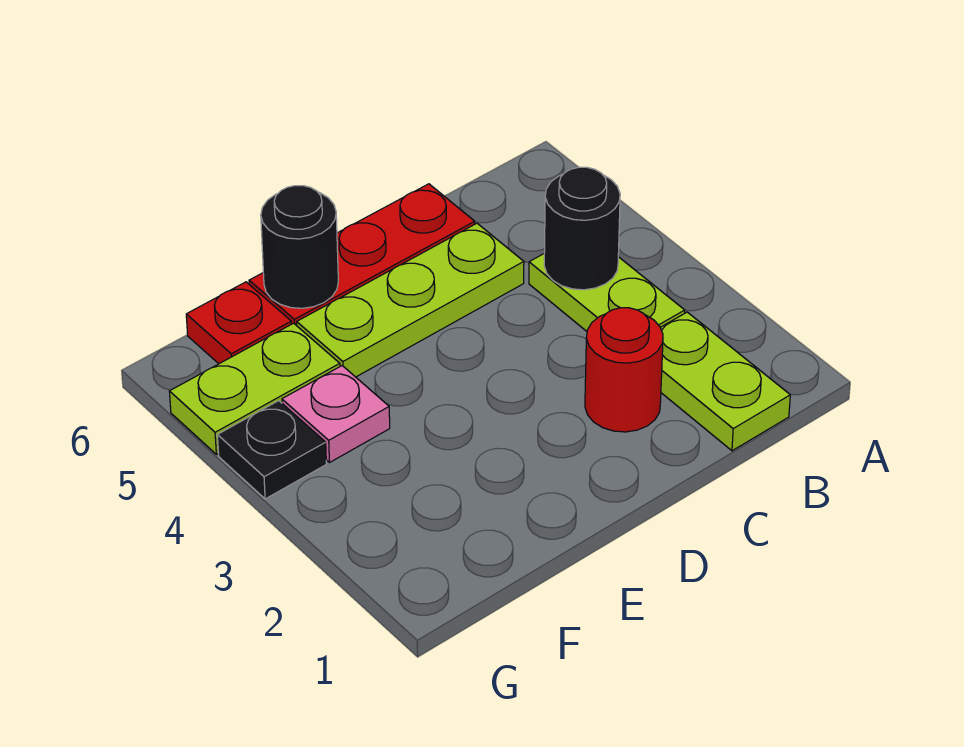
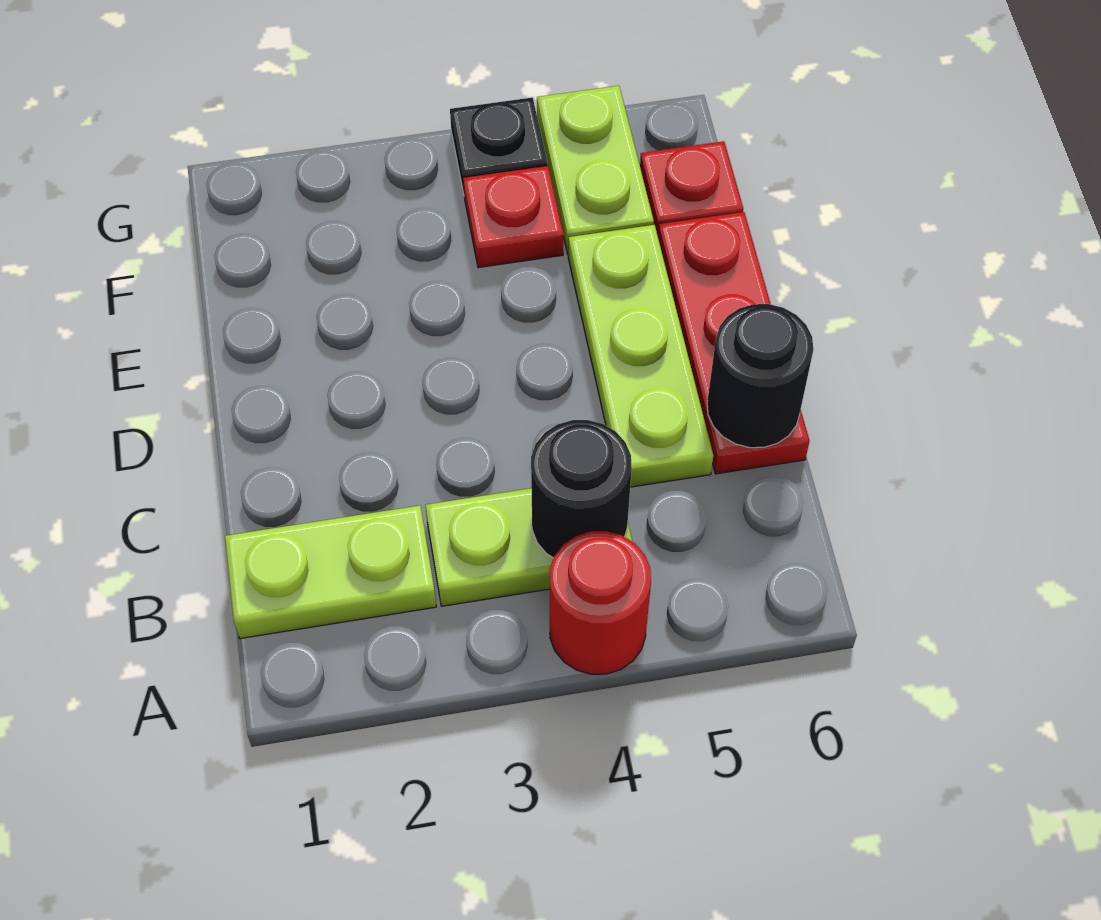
red 1x1 round brick [585,308,663,432] -> red 1x1 round brick moved to [550,531,651,674]
black 1x1 round brick [261,186,338,308] -> black 1x1 round brick moved to [707,304,814,448]
pink 1x1 plate [282,366,390,463] -> red 1x1 plate [463,166,563,268]

